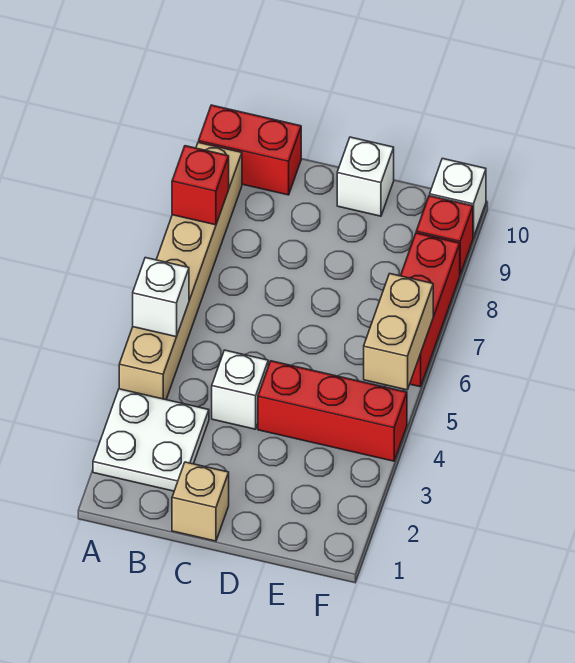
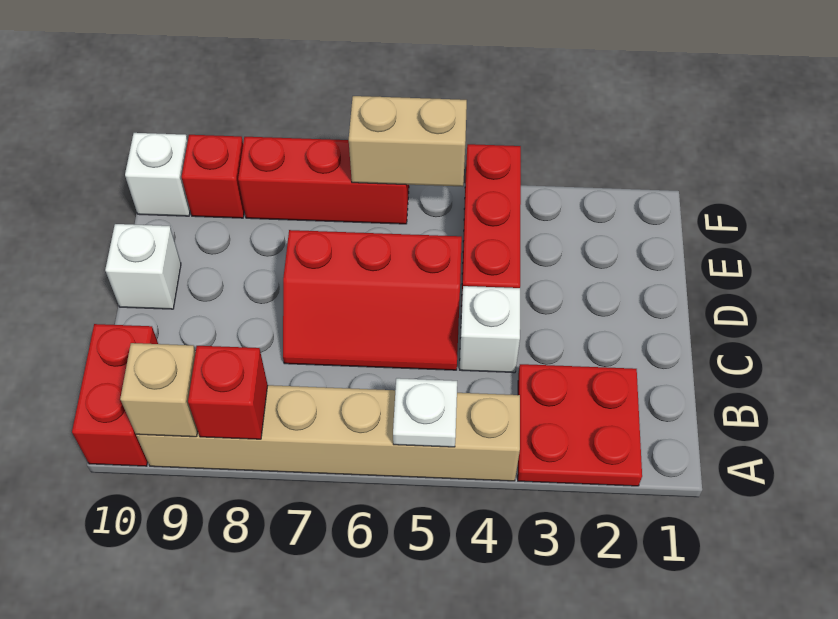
white 2x2 plate [93,389,209,491] -> red 2x2 plate [518,364,642,486]
white 1x1 brick [133,258,189,337] -> white 1x1 plate [393,378,457,447]
tan 1x1 brick [172,462,229,541] -> tan 1x1 brick moved to [120,343,198,437]
none -> red 2x3 slope [283,230,462,370]

